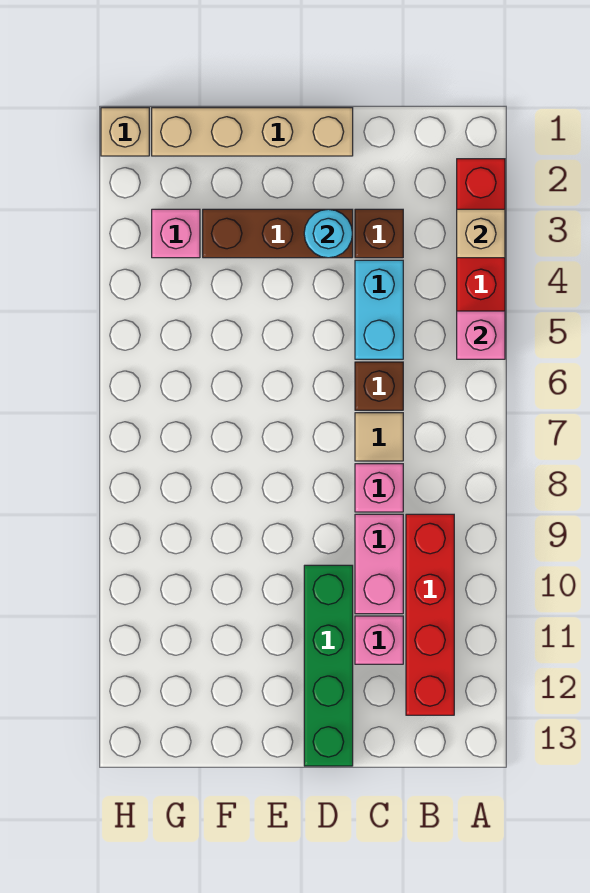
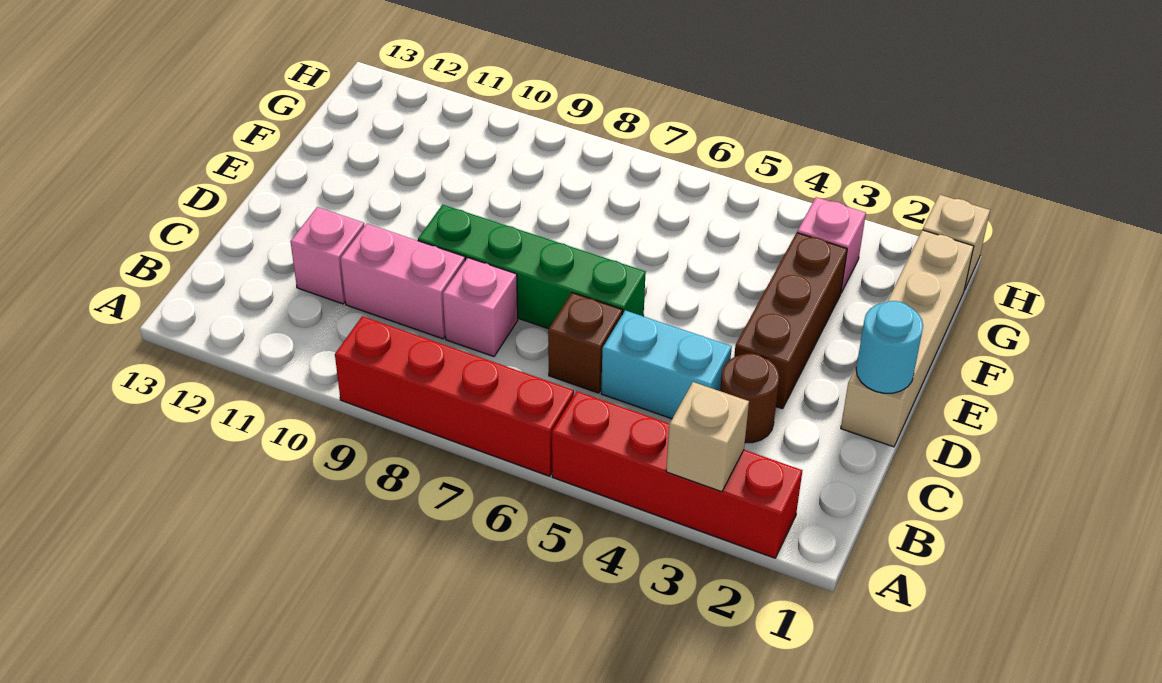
pink 1x1 brick [457,311,505,359] -> none
red 1x4 brick [406,514,454,715] -> red 1x4 brick moved to [335,316,574,476]
brown 1x1 brick [355,209,403,258] -> brown 1x1 round brick [720,353,779,443]
tan 1x1 tile [355,413,403,461] -> none
cyan 1x1 round brick [304,209,353,258] -> cyan 1x1 round brick moved to [856,301,923,393]
green 1x4 brick [304,565,353,766] -> green 1x4 brick moved to [418,205,646,329]

